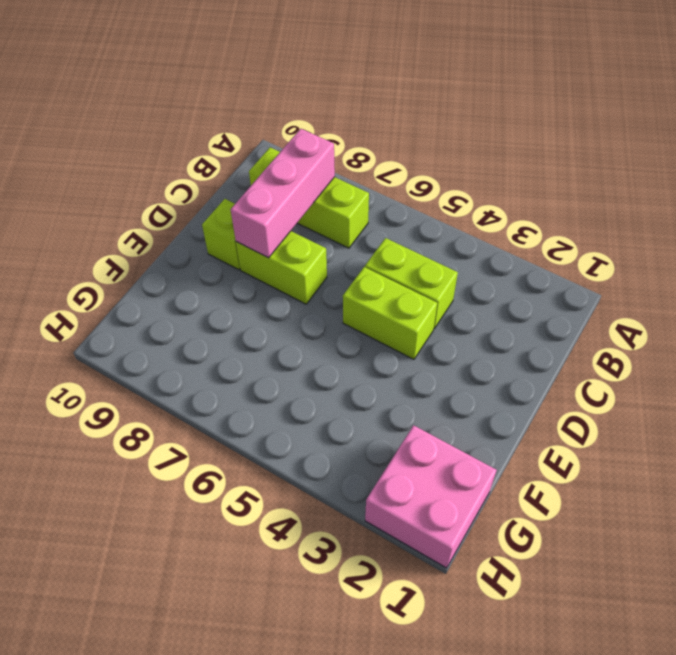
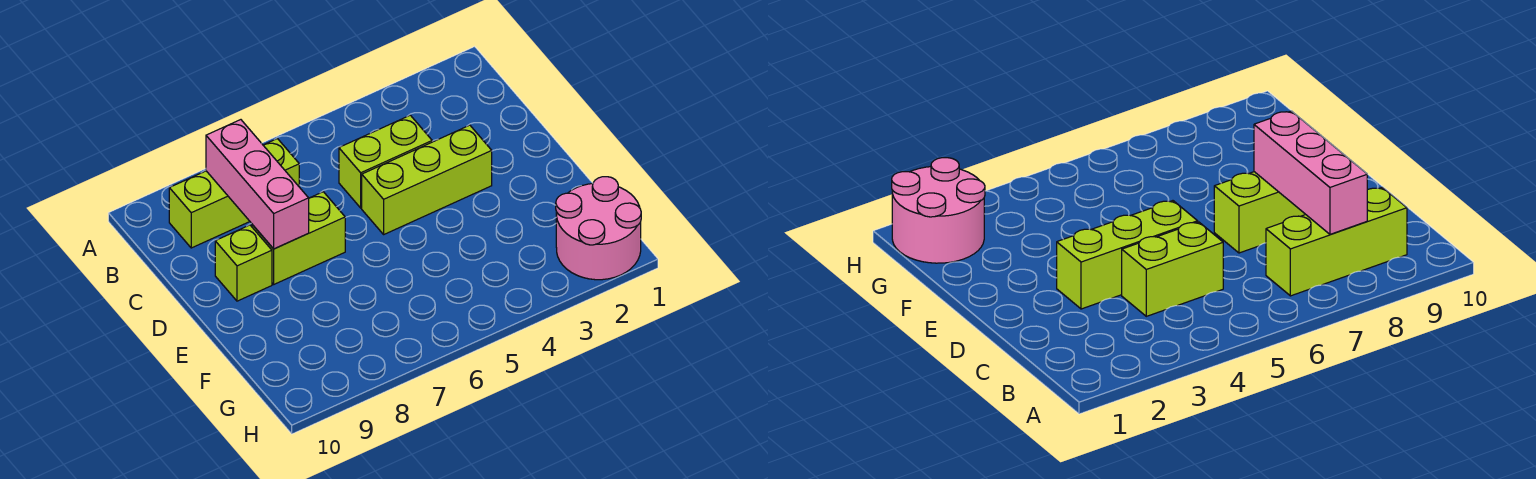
lime 1x2 brick [343,267,437,359] -> lime 1x3 brick [362,125,492,234]
pink 2x2 brick [365,425,497,568] -> pink 2x2 round brick [556,177,641,280]

